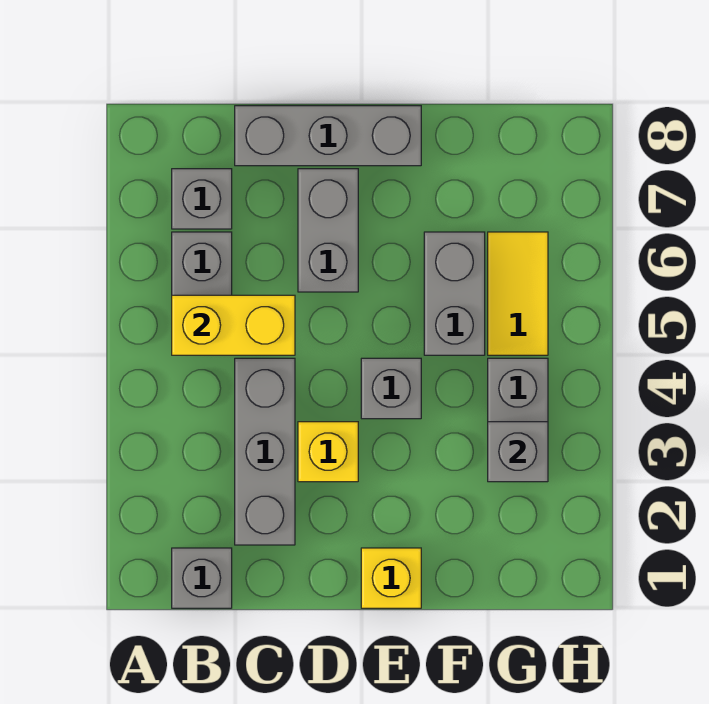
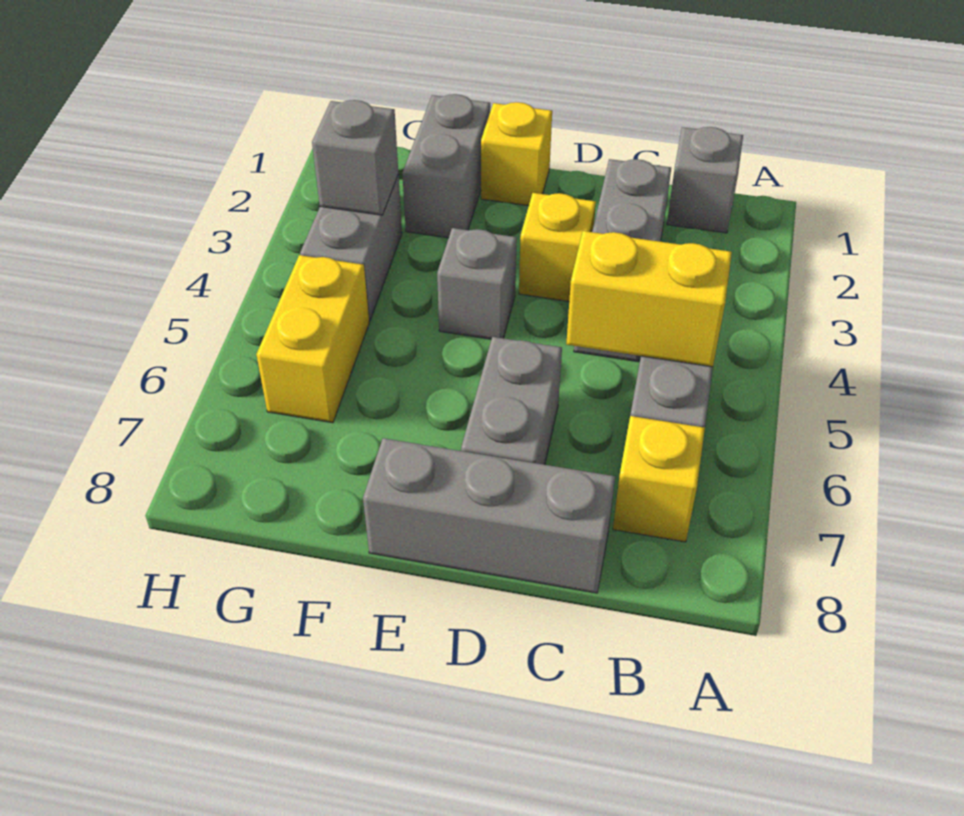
grey 1x1 brick [172,169,232,229] -> yellow 1x1 brick [613,416,705,542]
grey 1x2 brick [424,232,485,355] -> grey 1x2 brick moved to [402,94,490,238]
yellow 1x2 tile [488,232,548,355] -> yellow 1x2 brick [256,255,369,423]

